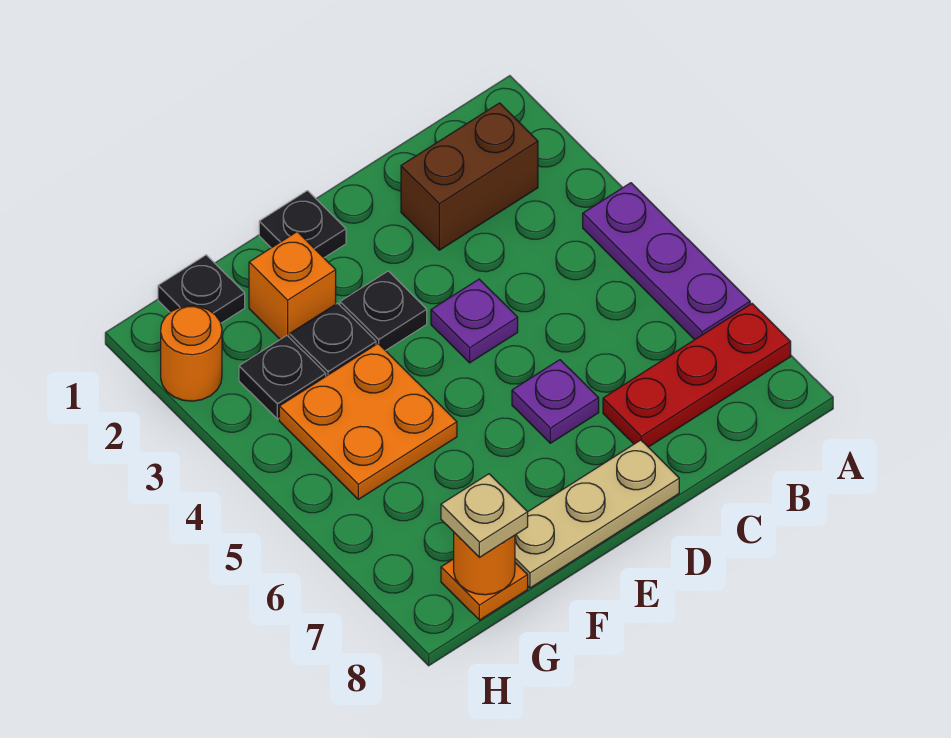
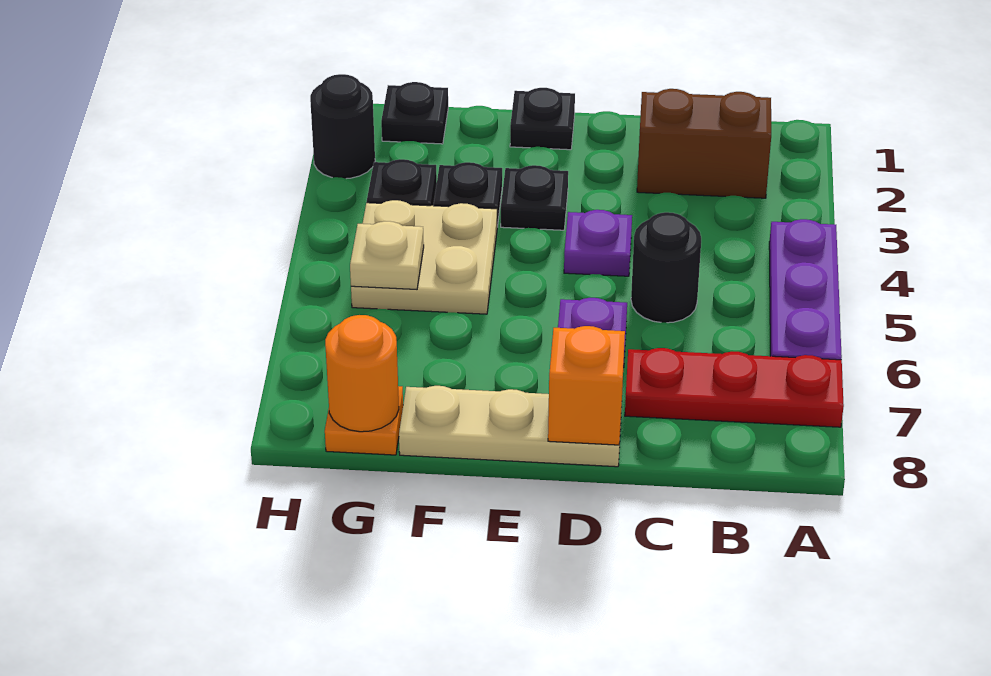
none -> black 1x1 round brick [631,212,701,323]
orange 1x1 brick [249,232,336,339] -> orange 1x1 brick moved to [548,326,625,445]
orange 2x2 plate [279,344,457,499] -> tan 2x2 plate [351,200,497,314]
tan 1x1 plate [441,474,528,557] -> tan 1x1 plate moved to [350,221,424,289]
orange 1x1 round brick [161,306,222,401] -> black 1x1 round brick [310,74,375,179]

